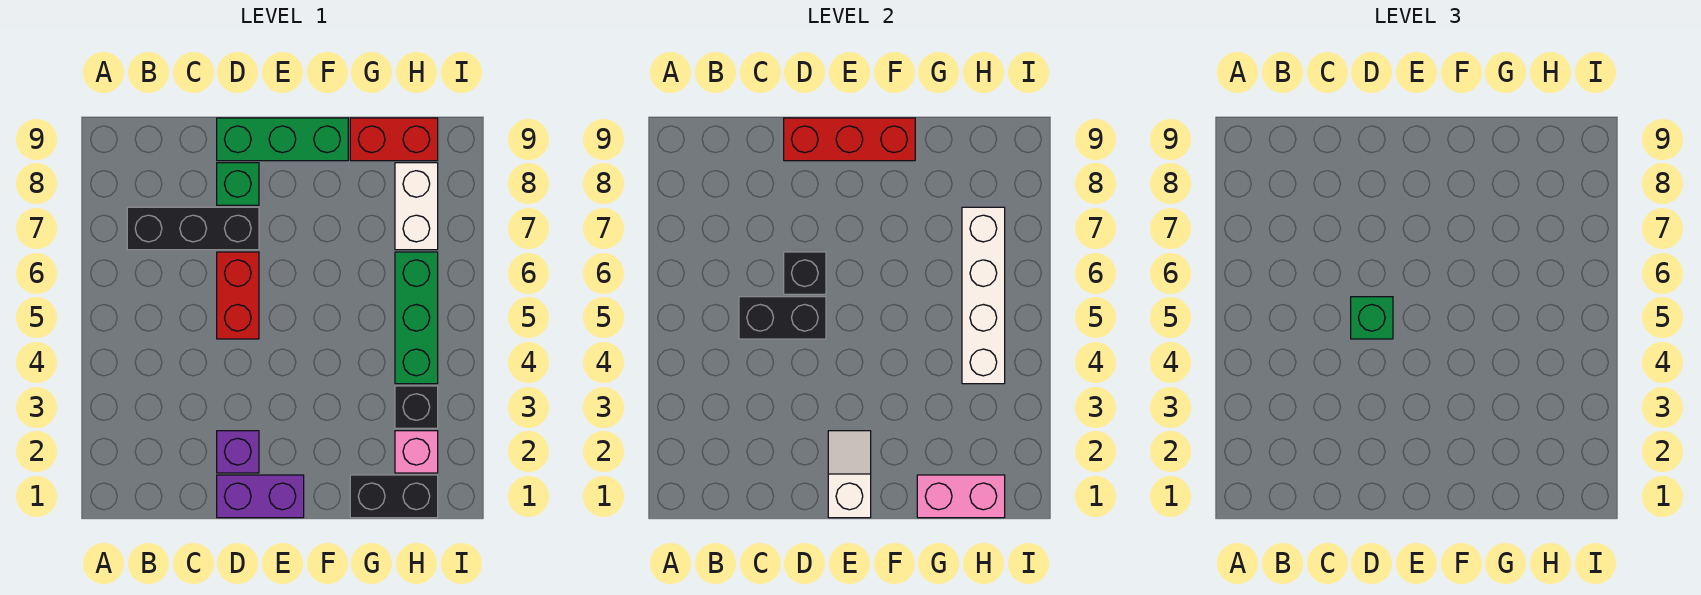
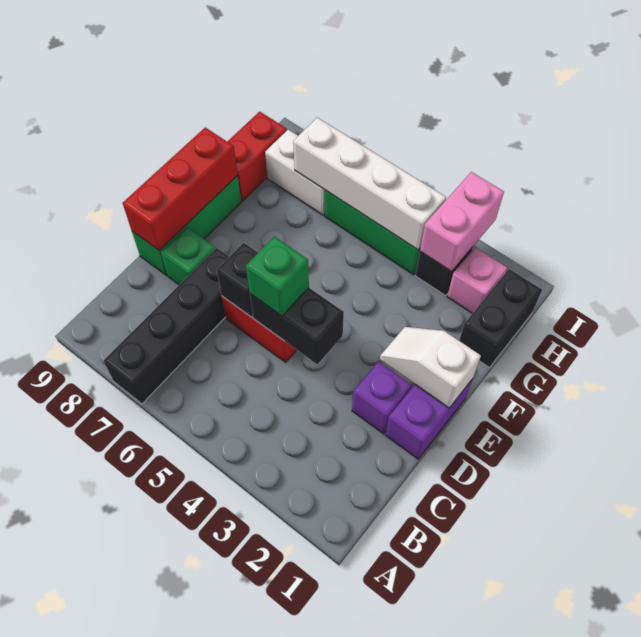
black 1x3 brick [127,207,259,250] -> black 1x4 brick [103,248,229,404]
black 1x2 brick [739,297,826,339] -> black 1x2 brick turned to [250,288,344,364]
pink 1x2 brick [917,475,1005,518] -> pink 1x2 brick moved to [420,172,504,272]

